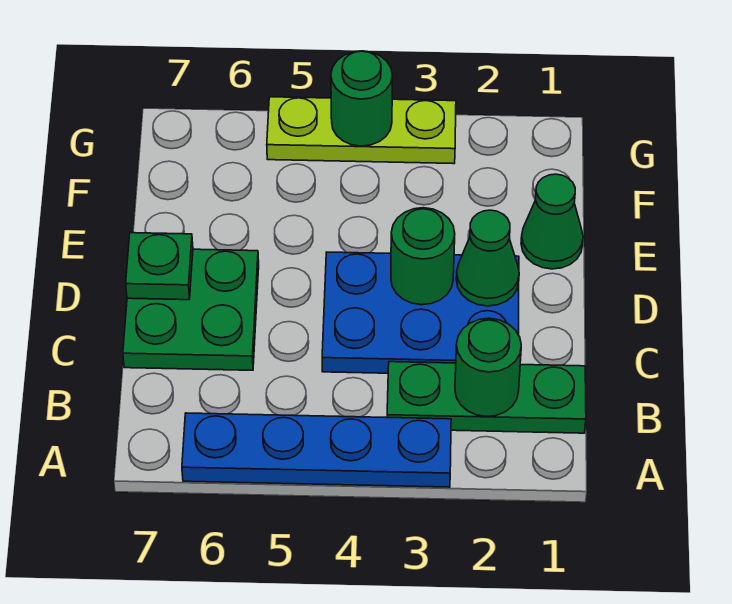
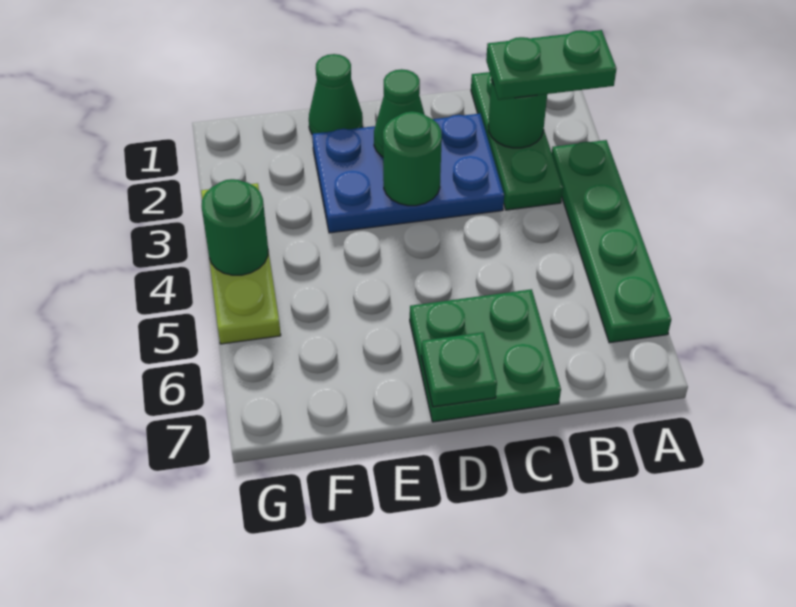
none -> green 1x2 plate [486,30,616,100]
blue 1x4 plate [182,413,451,487] -> green 1x4 plate [552,140,671,343]
blue 2x3 plate [322,252,519,373] -> blue 2x3 plate turned to [312,114,504,233]

